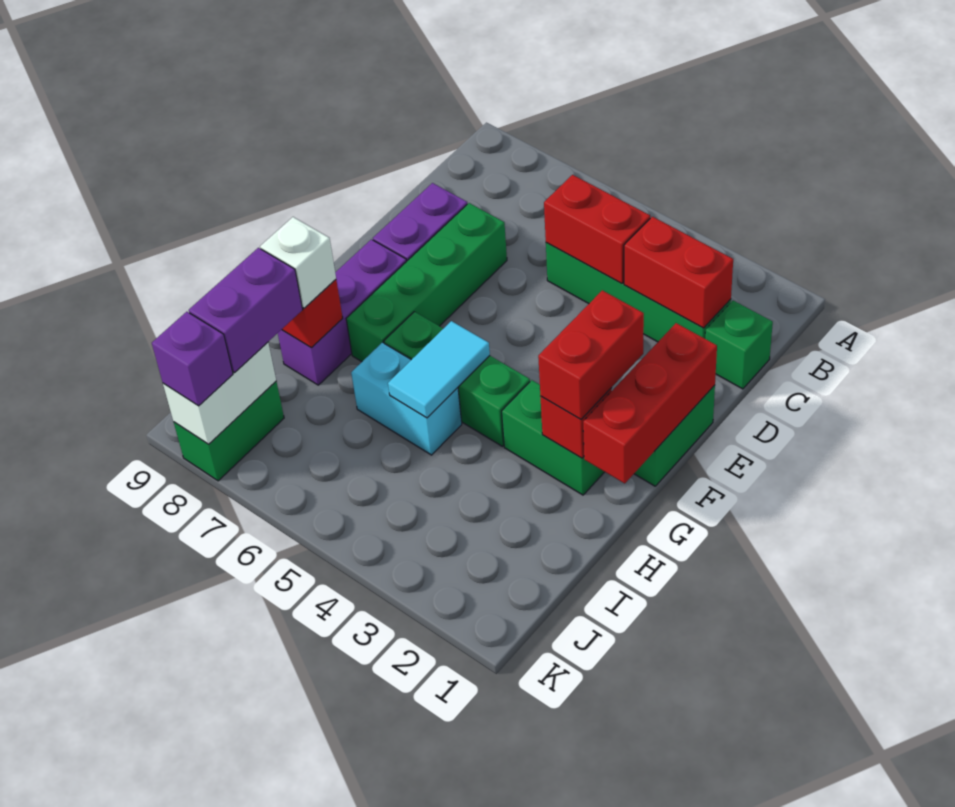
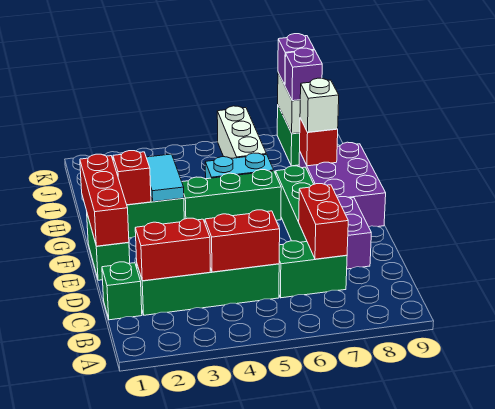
none -> green 1x2 brick [279,241,347,298]
red 1x2 brick [538,290,644,419] -> red 1x2 brick moved to [299,184,348,259]
purple 1x3 brick [278,239,407,385] -> purple 2x3 brick [299,142,386,227]
cyan 1x2 tile [388,321,490,418] -> cyan 1x2 tile moved to [146,154,184,202]
none -> white 1x3 brick [217,106,266,158]
purple 1x2 brick [189,248,303,372] -> purple 1x1 brick [285,48,322,101]

